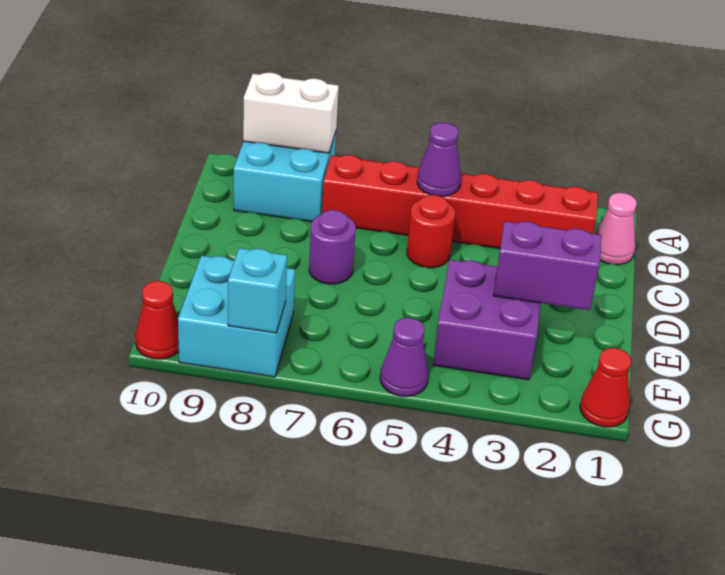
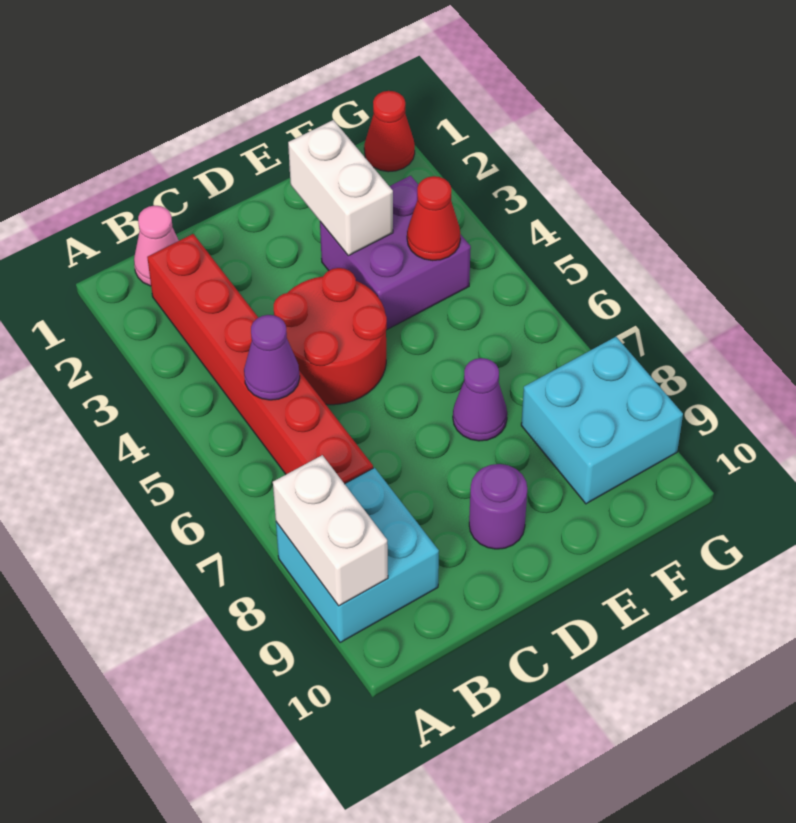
red 1x1 round brick [407,195,455,268] -> red 2x2 round brick [274,268,387,405]
purple 1x1 round brick [309,210,356,284] -> purple 1x1 round brick moved to [469,464,527,549]
purple 1x2 brick [493,221,601,310] -> white 1x2 brick [288,120,393,256]
purple 1x1 cone [380,318,428,396] -> purple 1x1 cone moved to [453,358,507,441]
cyan 1x1 brick [228,248,287,333] -> none
red 1x1 cone [135,281,179,359] -> red 1x1 cone moved to [407,176,460,261]

